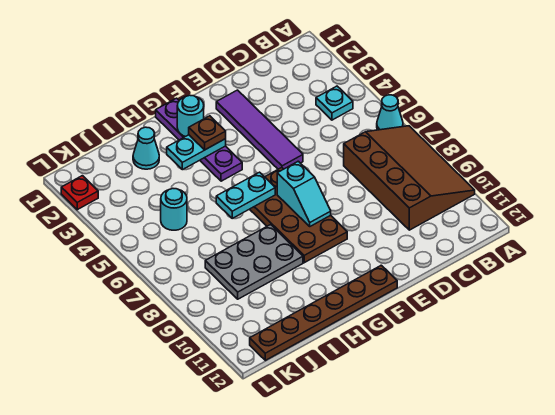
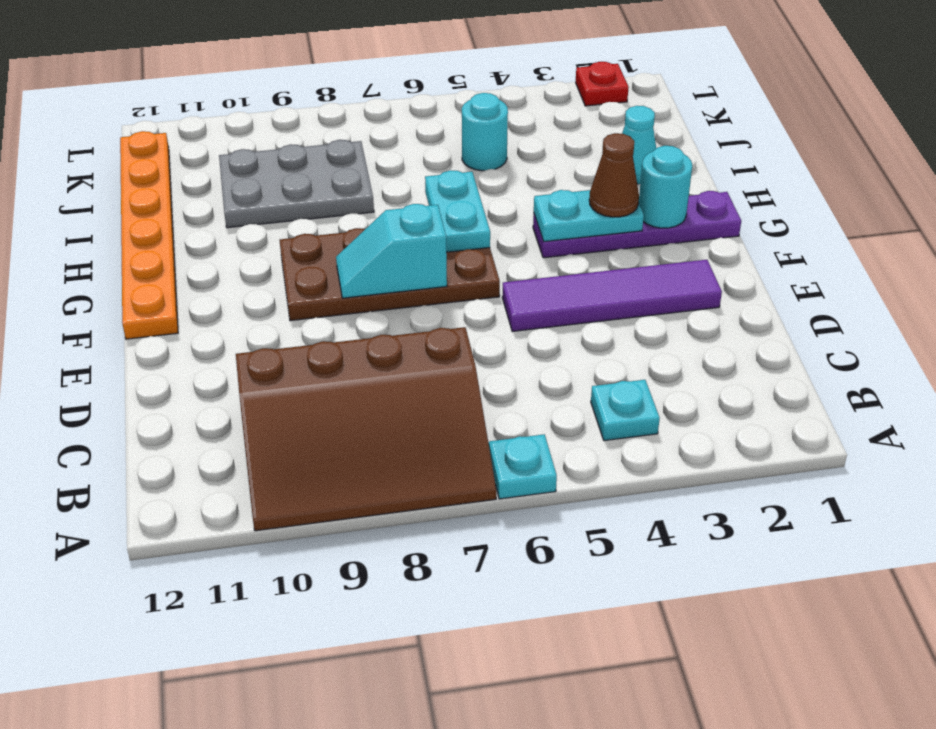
cyan 1x1 cone [377,95,403,130] -> cyan 1x1 plate [489,434,557,499]
brown 1x6 plate [250,265,397,360] -> orange 1x6 plate [120,131,178,339]
cyan 1x2 plate [167,135,226,170] -> cyan 1x2 plate turned to [534,190,644,242]
brown 1x1 plate [189,116,226,150] -> brown 1x1 cone [589,133,639,217]
grey 2x3 plate [205,225,303,299] -> grey 2x3 plate turned to [219,140,374,228]

